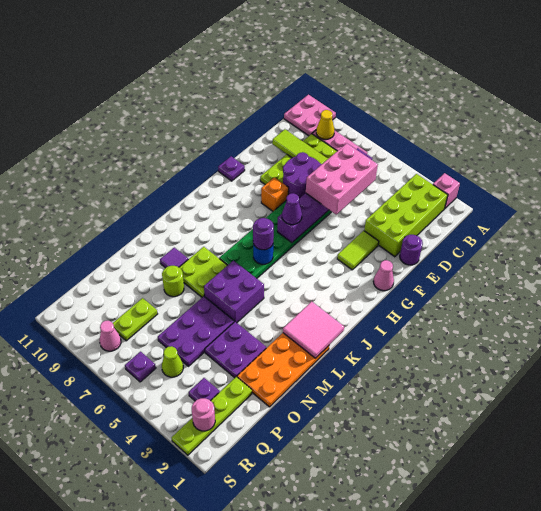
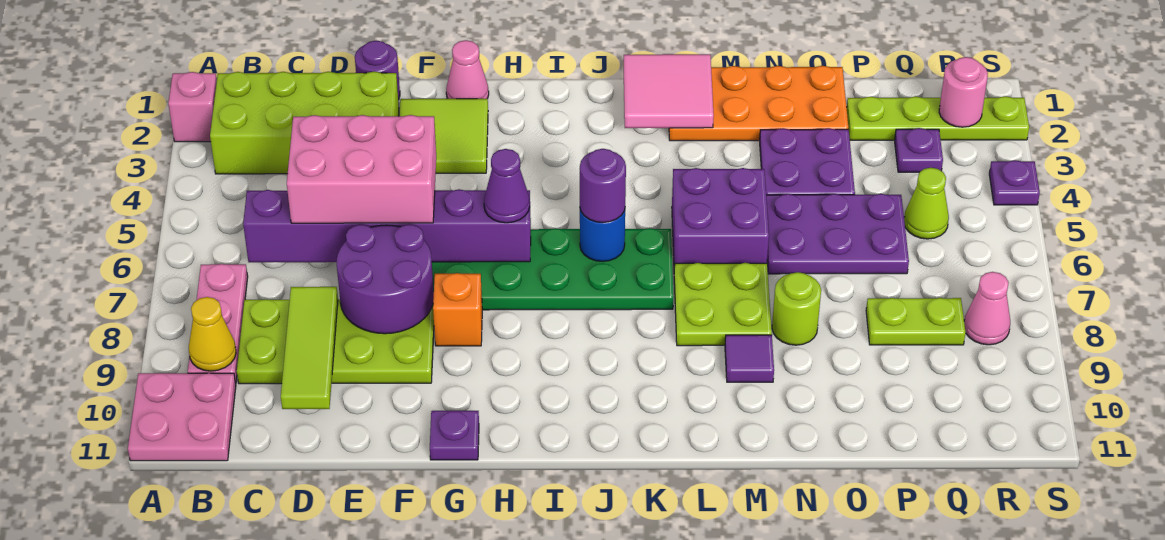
lime 1x2 tile [337,231,379,270] -> lime 2x2 tile [399,99,488,173]
purple 1x1 plate [125,352,156,382] -> purple 1x1 plate moved to [989,160,1040,205]

